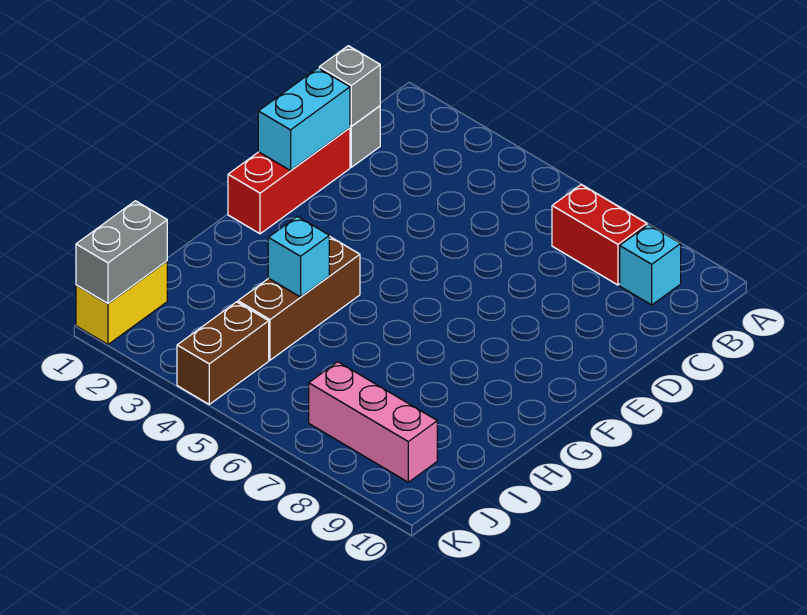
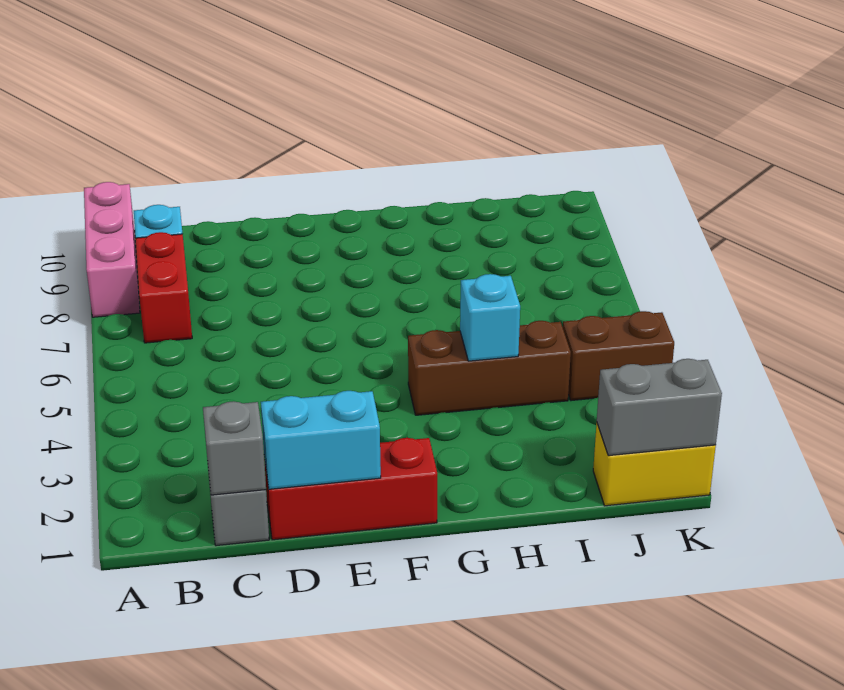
pink 1x3 brick [309,362,437,482] -> pink 1x3 brick moved to [84,182,140,317]

